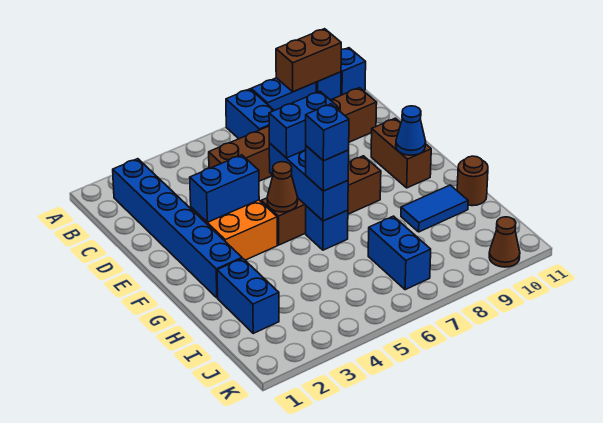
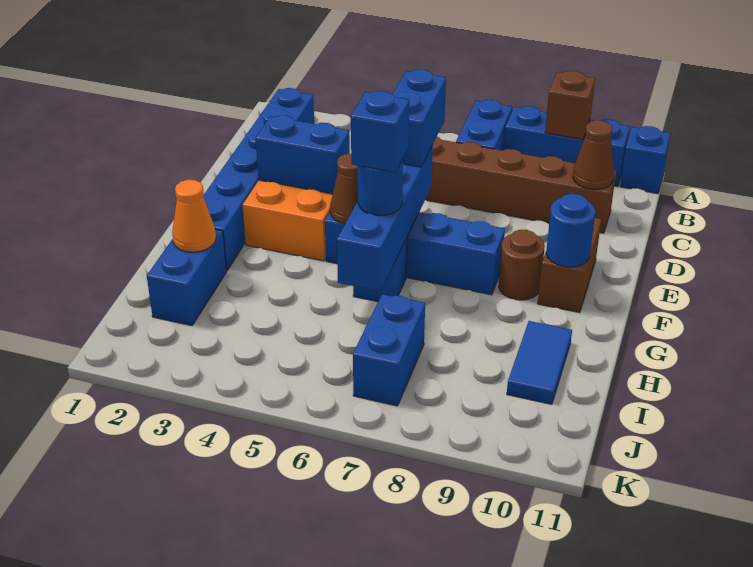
brown 1x2 brick [276,29,341,92] -> brown 1x1 brick [545,71,595,139]
blue 1x3 brick [269,143,348,221] -> blue 1x4 brick [337,146,433,291]
blue 1x2 brick [269,92,338,158] -> blue 1x2 brick turned to [392,69,446,167]
brown 1x4 brick [261,156,381,245] -> blue 1x4 brick [325,212,505,295]
blue 1x1 cone [396,106,426,155] -> blue 1x1 round brick [546,194,595,267]
blue 1x1 brick [306,146,349,191] -> blue 1x1 round brick [358,159,403,216]
none -> orange 1x1 cone [172,180,216,252]
blue 1x2 tile [401,185,468,232] -> blue 1x2 tile turned to [507,321,572,404]
brown 1x1 round brick [457,156,488,206] -> brown 1x1 round brick moved to [498,229,545,300]
brown 1x1 cone [489,217,520,267] -> brown 1x1 cone moved to [573,121,614,189]

